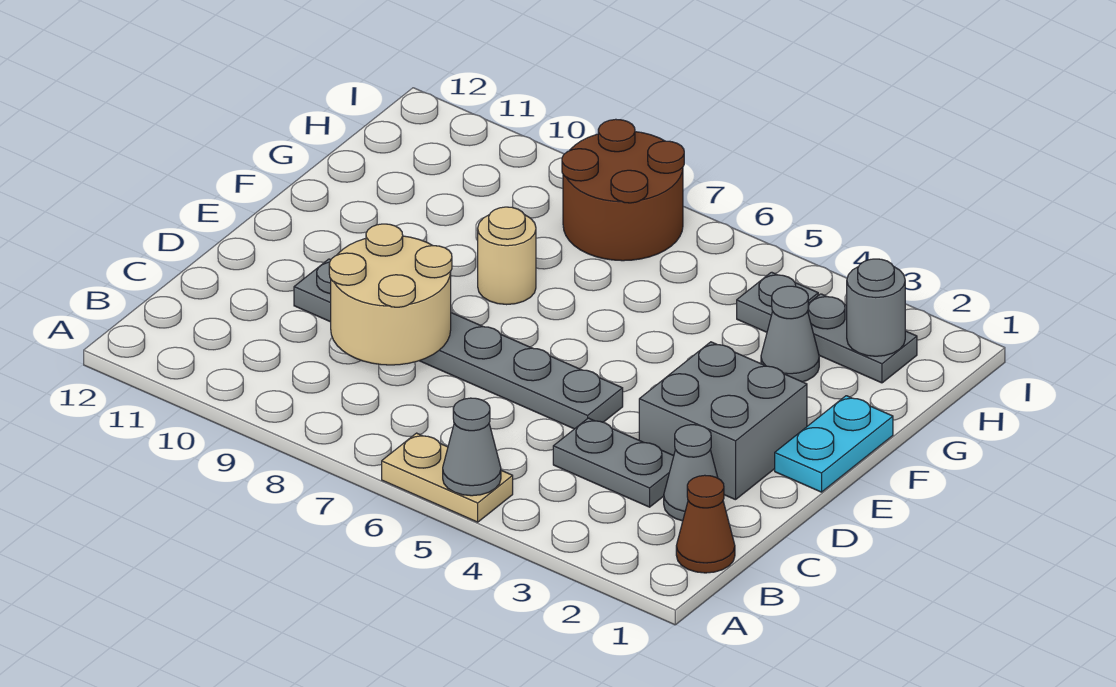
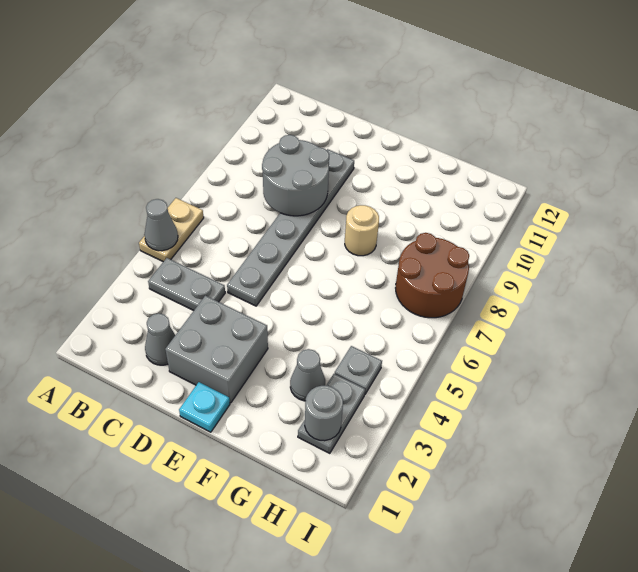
brown 1x1 cone [676,475,735,573] -> none
grey 1x2 plate [553,418,674,507] -> grey 1x2 plate turned to [148,258,225,311]
tan 2x2 round brick [329,224,452,365] -> grey 2x2 round brick [262,135,329,216]
cyan 1x2 plate [775,396,893,492] -> cyan 1x1 plate [179,382,230,432]

